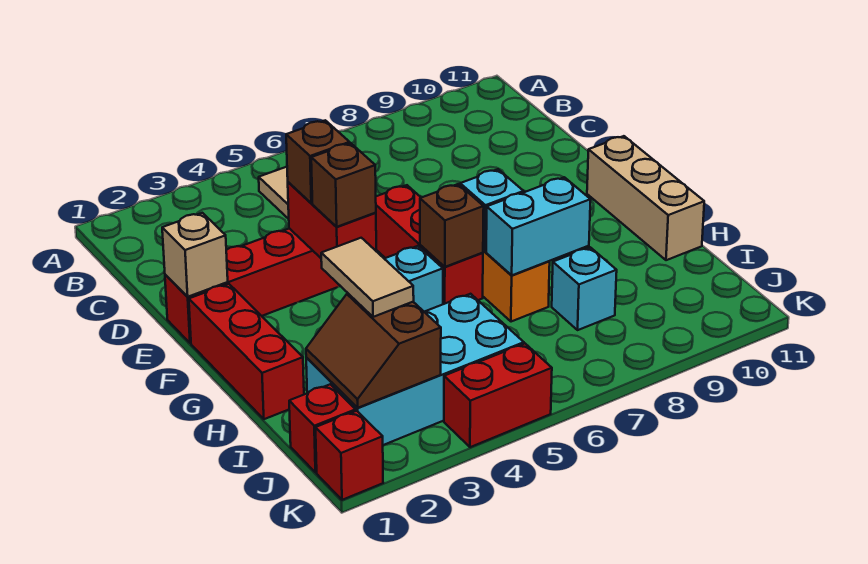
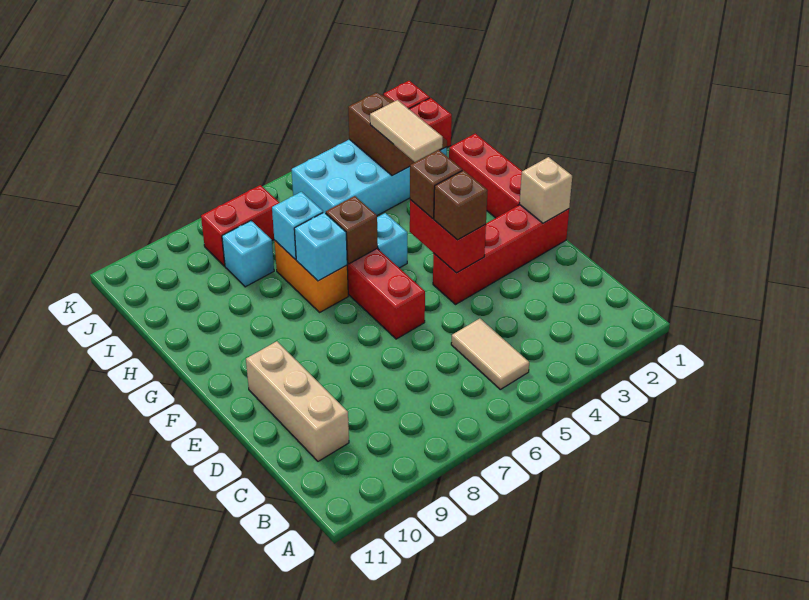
tan 1x3 brick [587,136,704,260] -> tan 1x3 brick moved to [246,341,349,461]
cyan 1x2 brick [486,177,591,275] -> cyan 1x1 brick [272,192,323,259]
red 1x2 brick [444,344,552,447] -> red 1x2 brick moved to [201,185,279,266]

